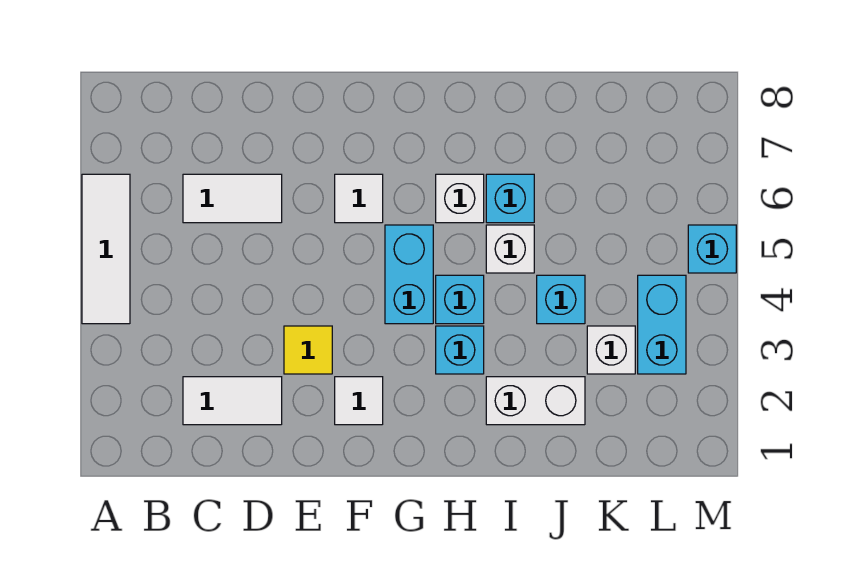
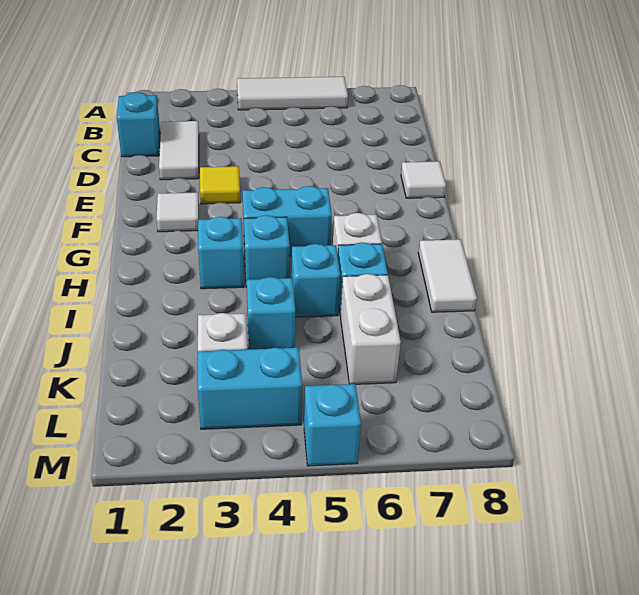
none -> cyan 1x1 brick [117,92,160,157]
white 1x2 tile [183,174,282,223] -> white 1x2 tile moved to [418,239,477,312]
white 1x1 tile [335,174,383,223] -> white 1x1 tile moved to [401,161,446,198]
white 1x2 brick [486,377,585,425] -> white 1x2 brick moved to [340,274,401,384]
white 1x1 brick [486,225,534,273] -> cyan 1x1 brick [291,244,340,317]

